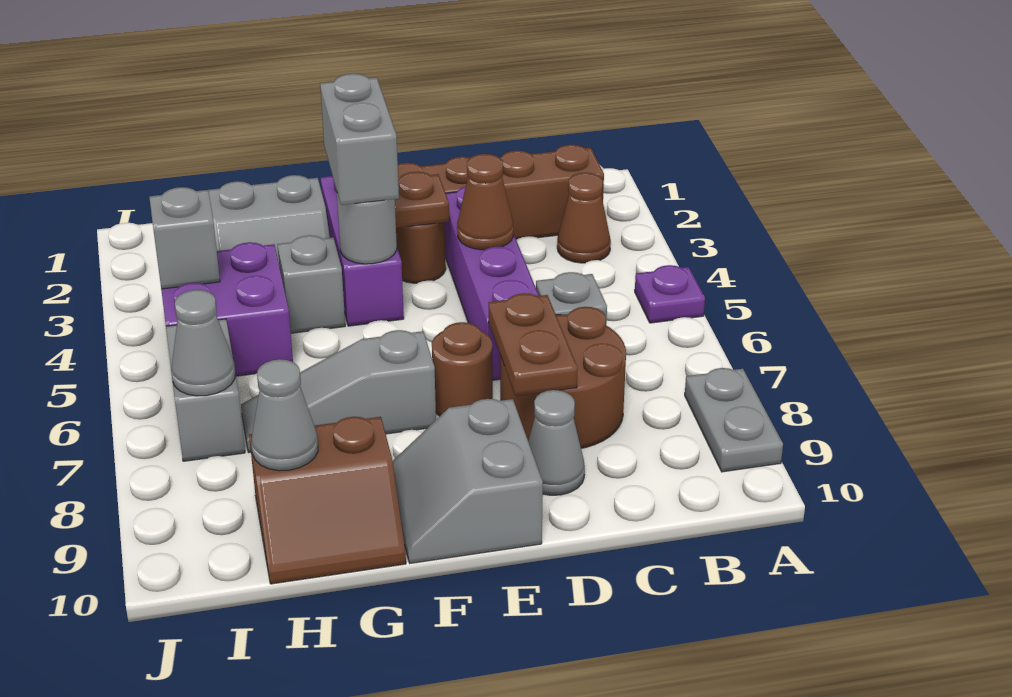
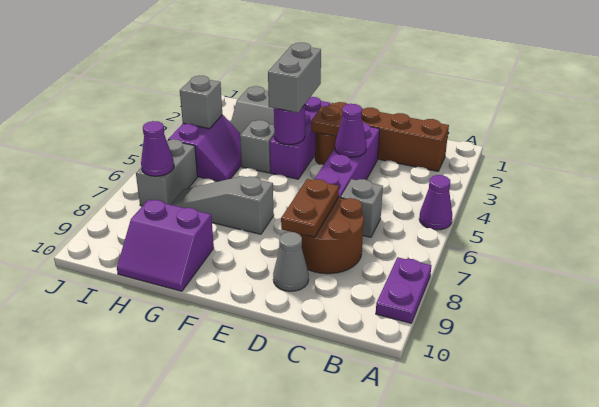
purple 1x1 plate [635,265,705,323] -> purple 1x1 cone [419,175,452,230]
grey 1x2 plate [685,368,783,472] -> purple 1x2 plate [376,257,431,323]
brown 1x1 cone [557,173,611,263] -> none
brown 1x1 cone [457,154,513,250] -> purple 1x1 cone [335,104,367,157]
brown 1x1 round brick [432,322,493,416] -> none
grey 2x2 slope [392,399,543,563] -> none
grey 1x1 round brick [337,193,397,264] -> purple 1x1 round brick [274,105,305,145]
brown 2x2 slope [249,417,406,584] -> purple 2x2 slope [117,200,214,291]
purple 2x2 brick [161,242,293,376] -> purple 2x2 slope [168,115,241,181]
grey 1x1 cone [251,359,318,471] -> none
grey 1x1 cone [171,290,235,396] -> purple 1x1 cone [141,121,174,176]

